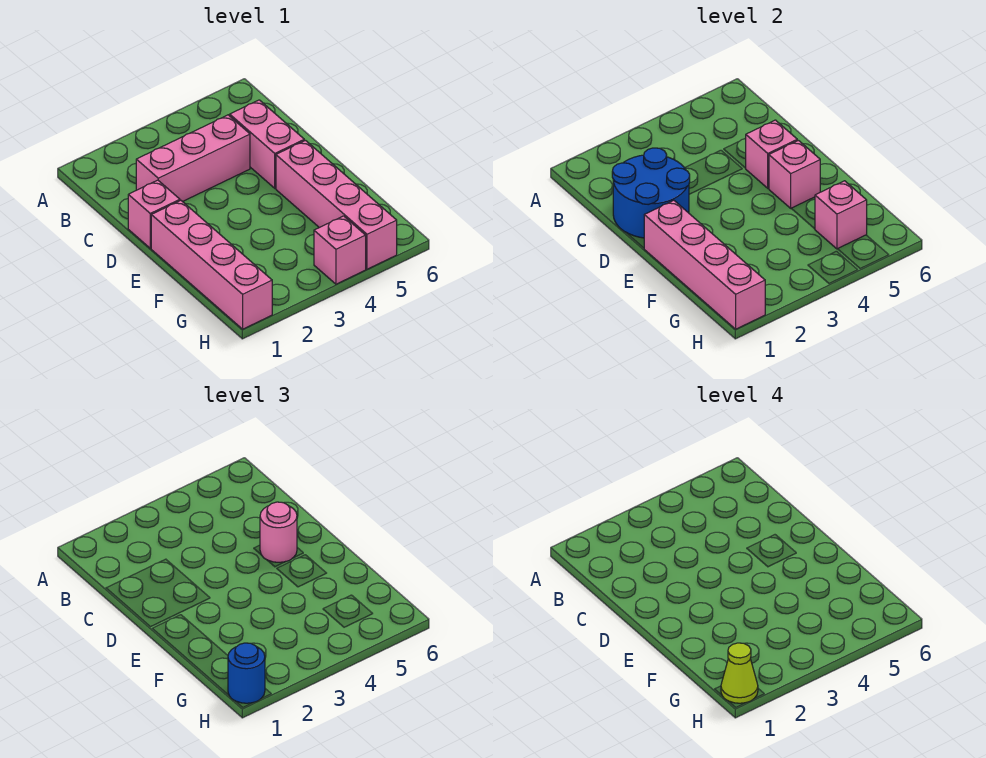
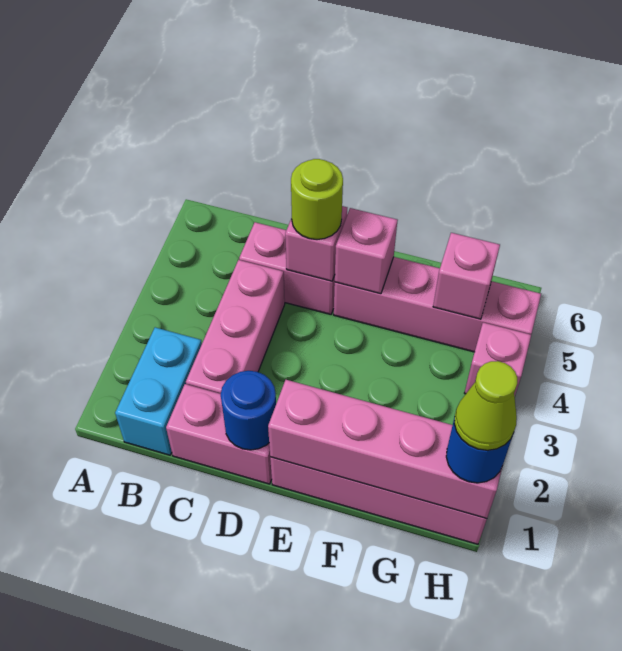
none -> cyan 1x2 brick [115,327,202,455]
blue 2x2 round brick [612,148,690,238] -> blue 1x1 round brick [221,371,276,450]
pink 1x1 brick [128,180,180,248] -> pink 1x2 brick [166,384,272,484]
pink 1x1 round brick [260,502,297,562] -> lime 1x1 round brick [291,159,343,239]

